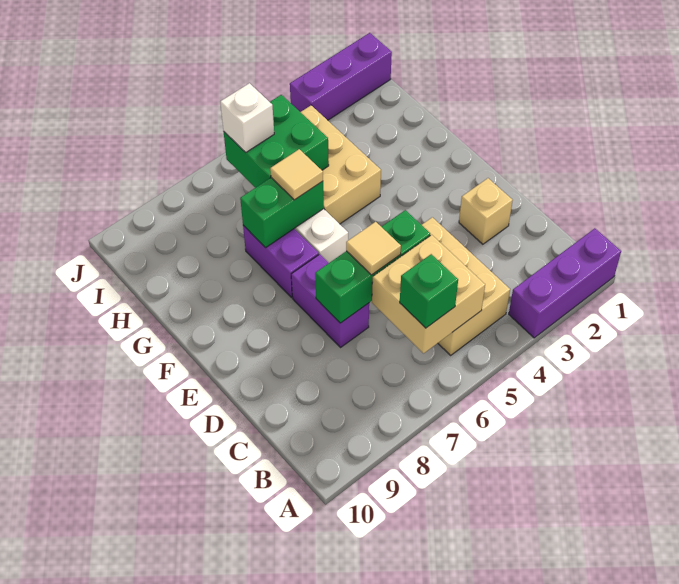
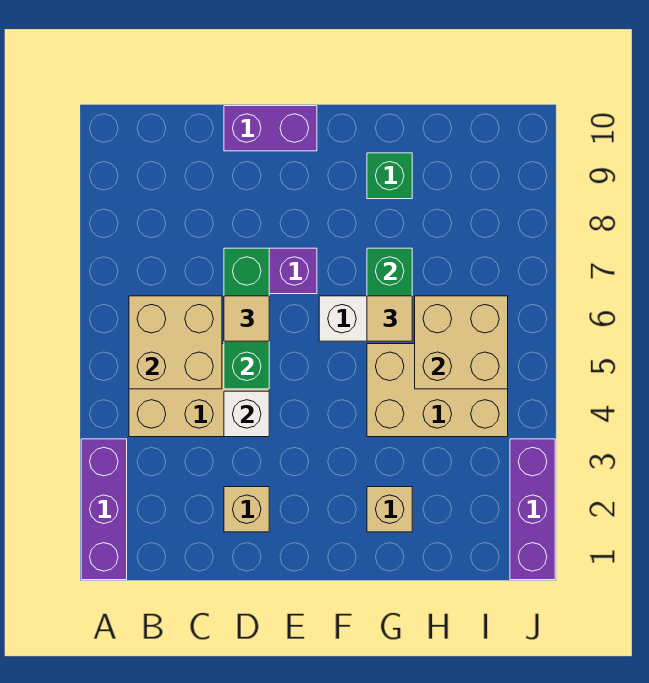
green 1x1 brick [400,254,458,328] -> green 1x1 brick moved to [367,153,412,199]
purple 1x2 brick [243,225,319,298] -> purple 1x2 brick moved to [224,106,317,151]
none -> tan 1x1 brick [367,487,412,532]
green 2x2 brick [224,95,329,188] -> tan 2x2 brick [415,296,508,389]
white 1x1 brick [220,83,274,152] -> white 1x1 brick moved to [224,391,269,437]

